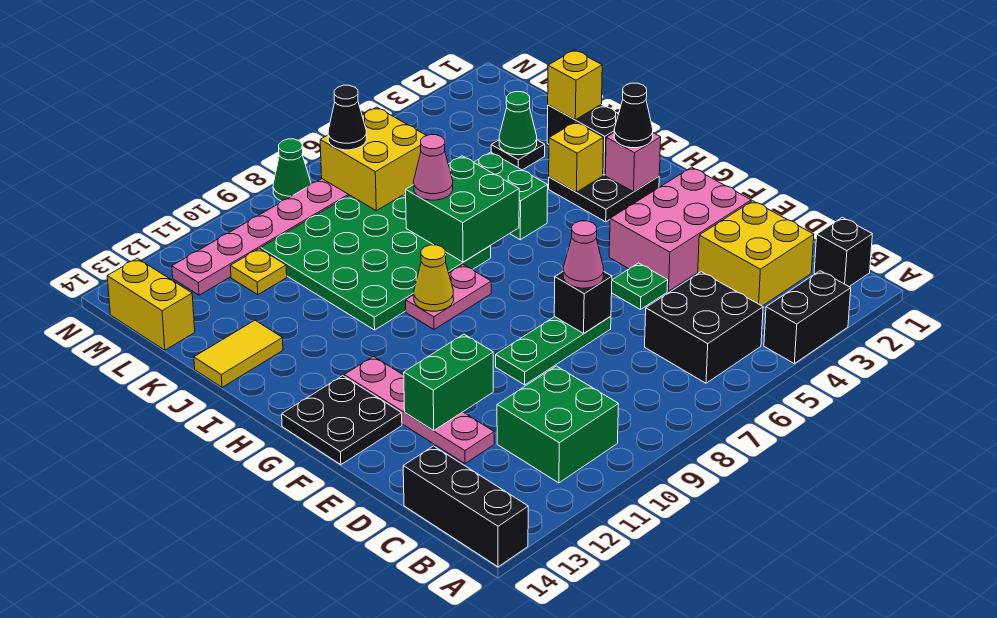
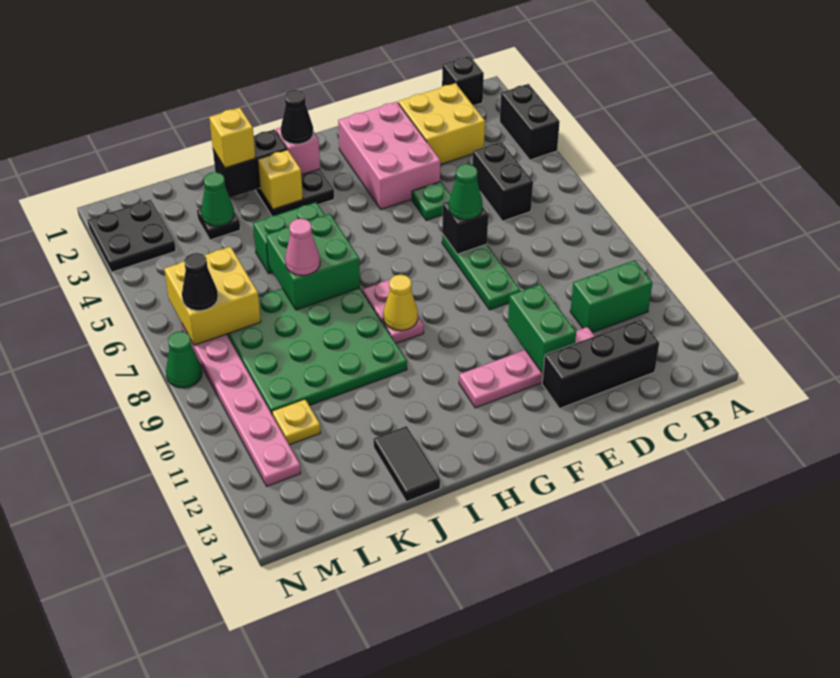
black 1x3 brick [403,446,528,567] -> black 1x3 brick moved to [542,319,659,409]
black 2x2 brick [645,272,763,383] -> black 1x2 brick [472,142,533,221]
green 2x2 brick [497,366,618,483] -> green 1x2 brick [570,260,652,333]
pink 1x1 cone [563,221,604,288] -> green 1x1 cone [449,164,483,220]
black 2x2 plate [282,376,402,465] -> black 2x2 plate moved to [88,200,176,272]
yellow 1x2 tile [194,320,283,387] -> black 1x2 tile [374,426,440,502]
yellow 1x2 brick [107,258,195,350] -> none

